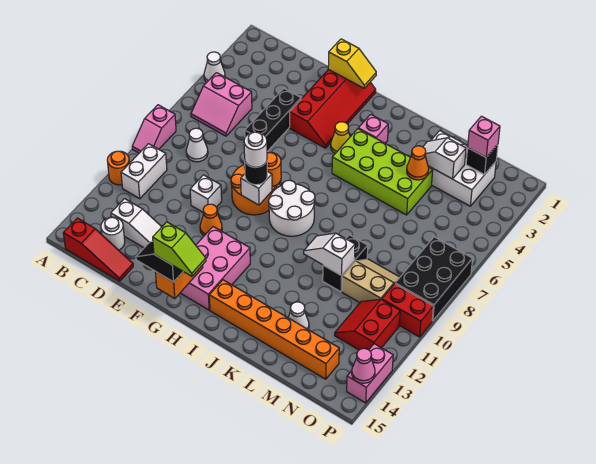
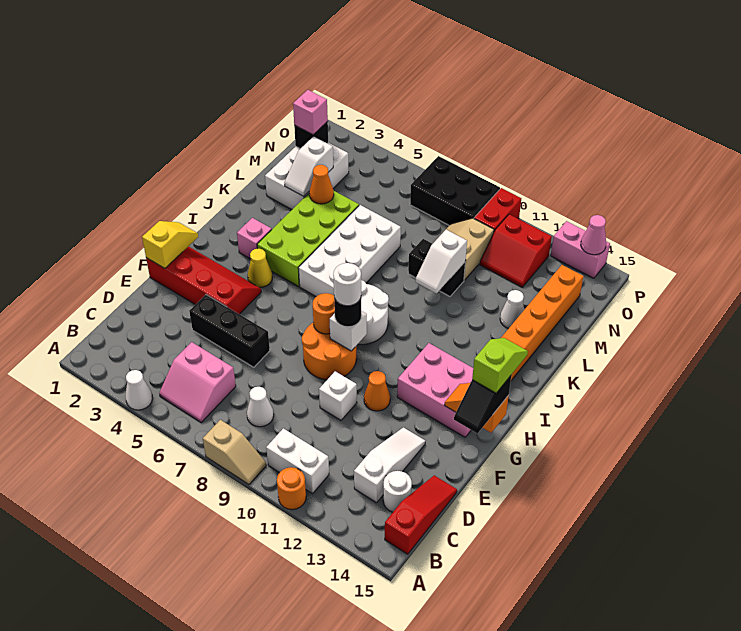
pink 1x2 slope [132,105,176,153] -> tan 1x2 slope [203,420,266,484]
pink 2x2 slope [191,73,252,136] -> pink 2x2 slope turned to [159,342,236,423]
none -> white 2x4 brick [298,205,401,296]

